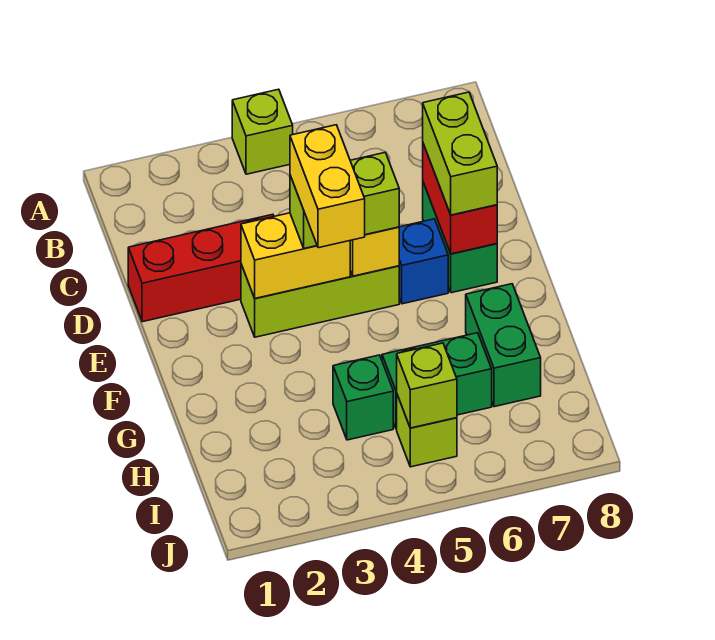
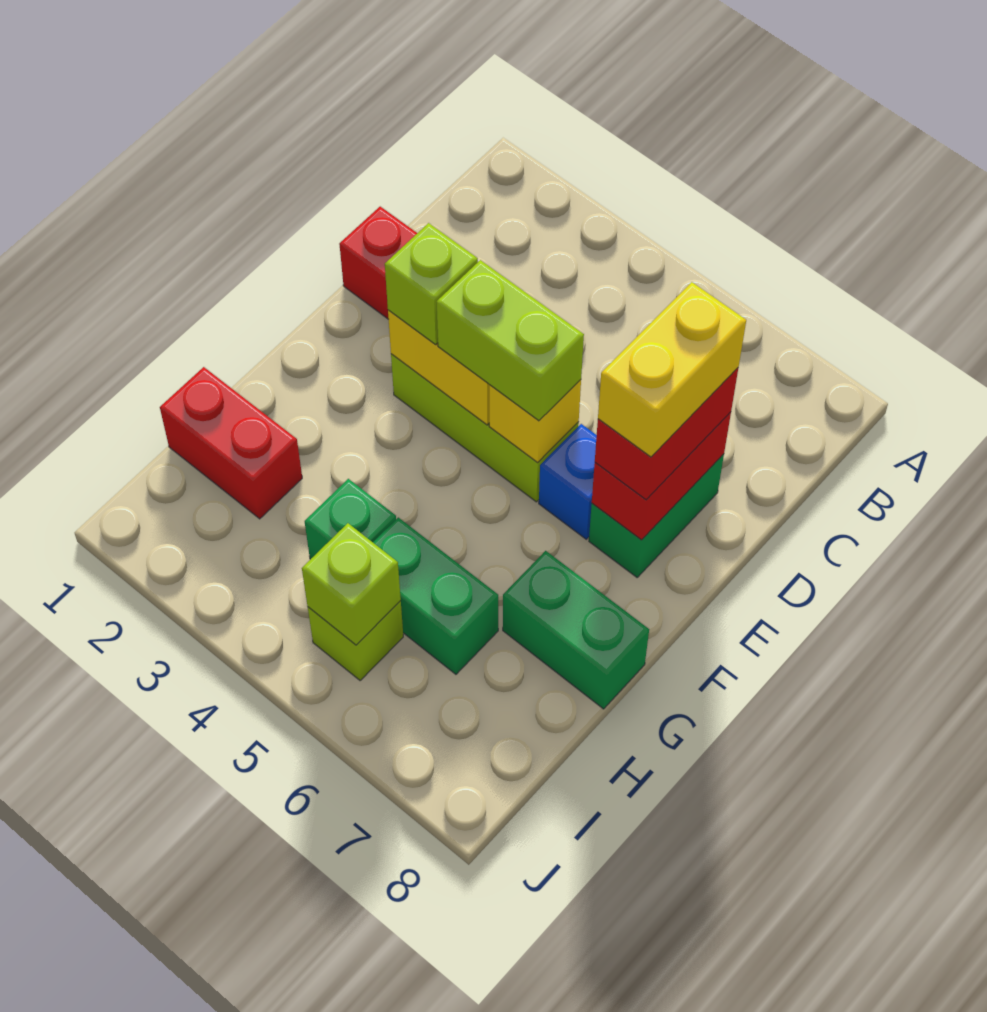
lime 1x1 brick [232,89,293,174] -> lime 1x1 brick moved to [385,223,478,344]
lime 1x2 brick [423,92,497,215] -> red 1x2 brick [595,368,738,500]
yellow 1x2 brick [290,125,365,248] -> yellow 1x2 brick moved to [598,282,746,457]
green 1x2 brick [466,284,541,407] -> green 1x2 brick turned to [503,551,649,709]
none -> red 1x2 brick [160,367,302,519]

